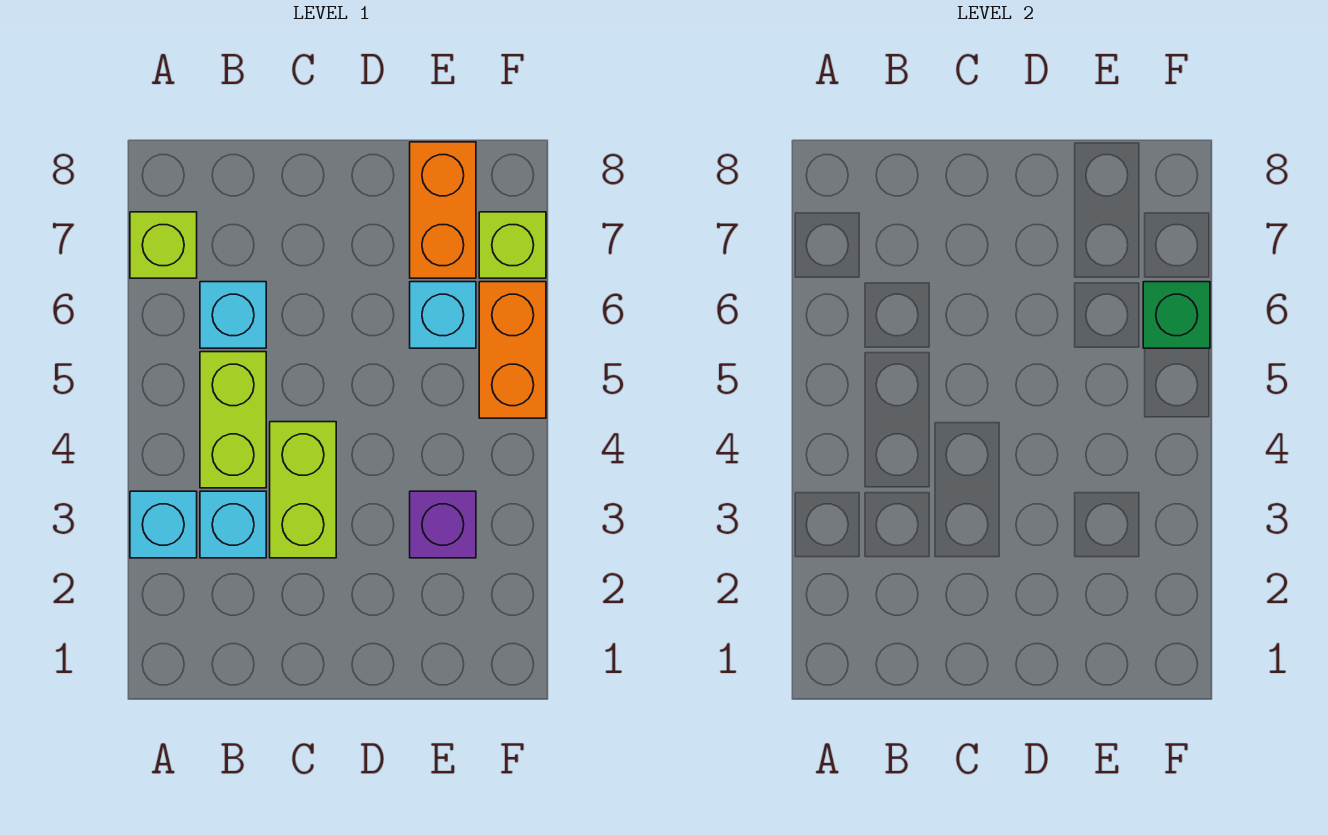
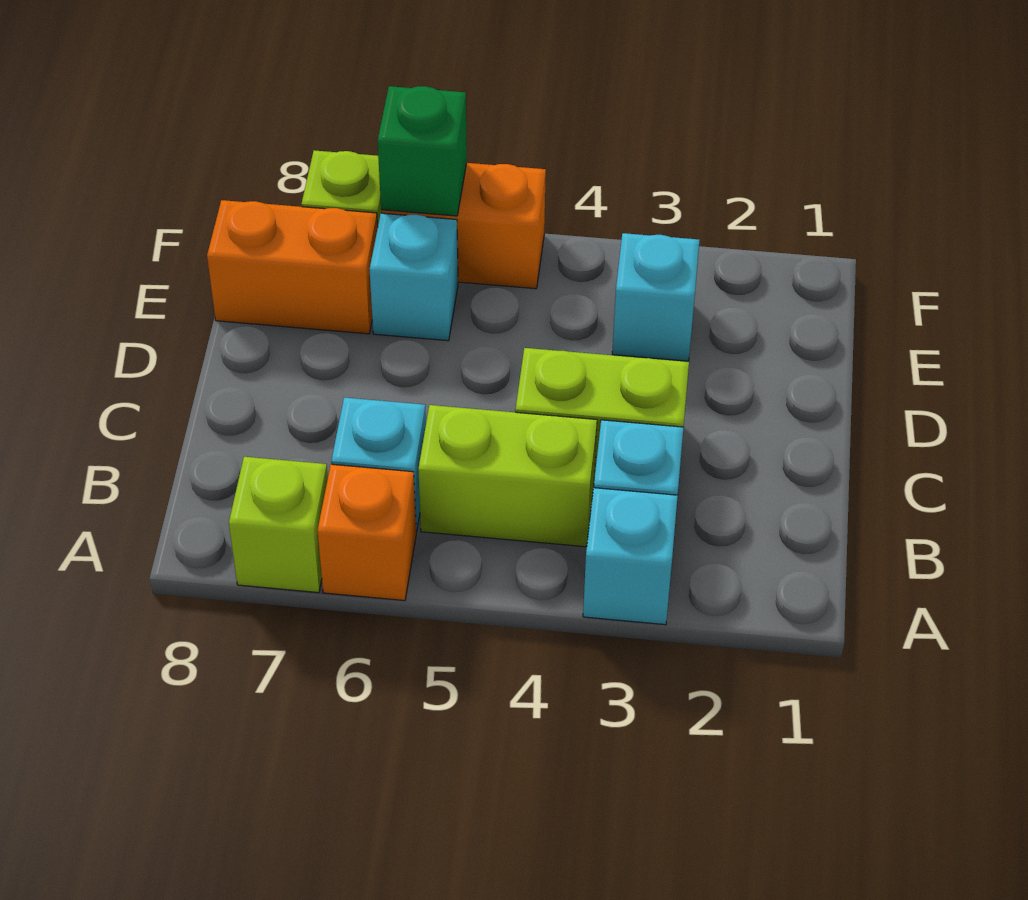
none -> orange 1x1 brick [317,464,416,601]
purple 1x1 brick [410,491,476,558] -> cyan 1x1 brick [612,233,700,361]

